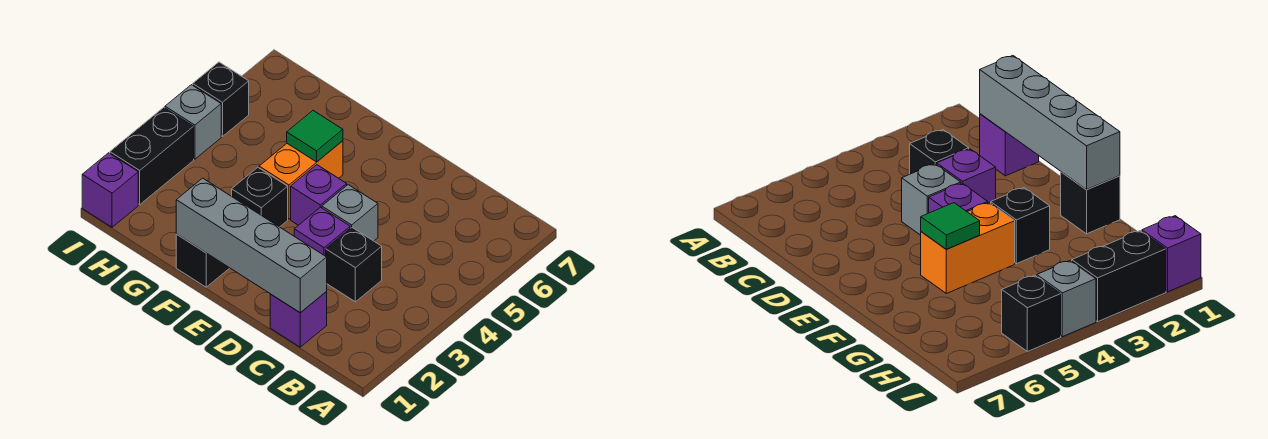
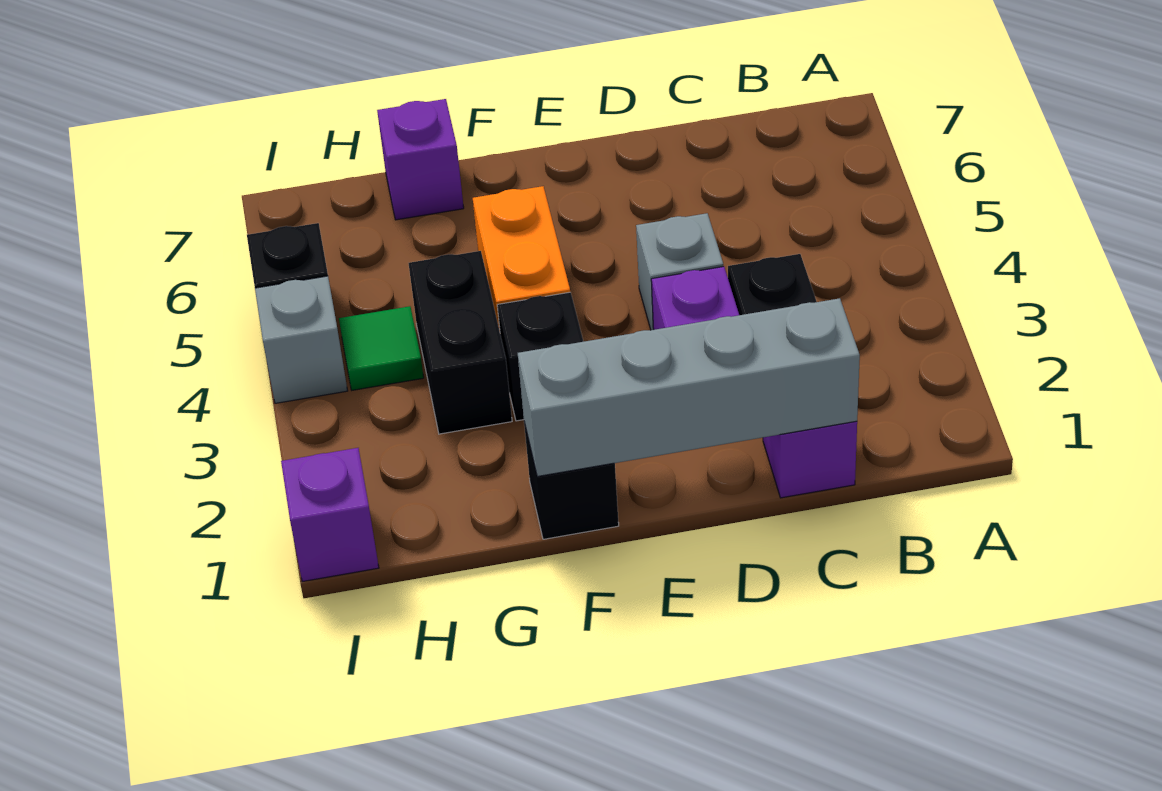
purple 1x1 brick [291,165,347,225] -> purple 1x1 brick moved to [377,99,464,220]
green 1x1 tile [287,111,343,162] -> green 1x1 tile moved to [339,306,424,390]
black 1x2 brick [110,107,194,204] -> black 1x2 brick moved to [409,251,512,434]

